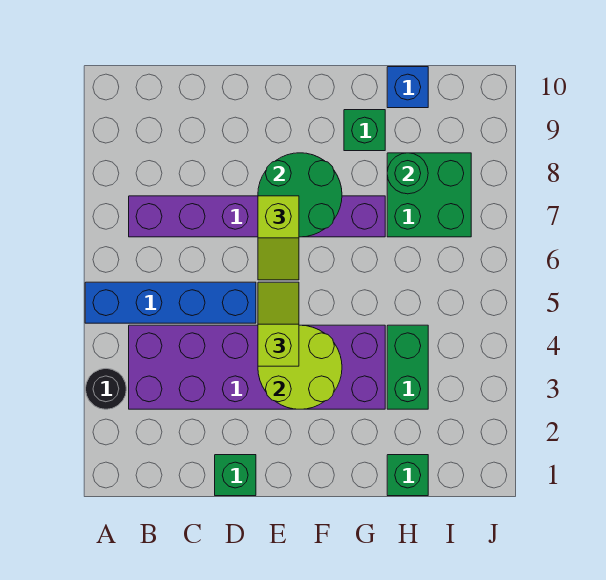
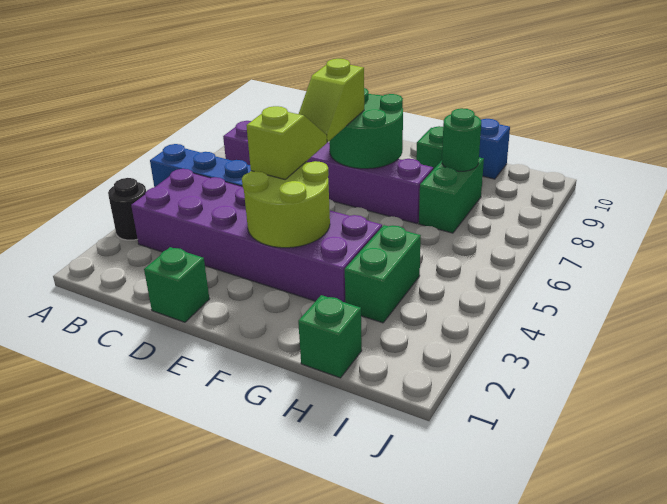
green 2x2 brick [387,153,471,237] -> green 1x2 brick [419,157,484,233]

